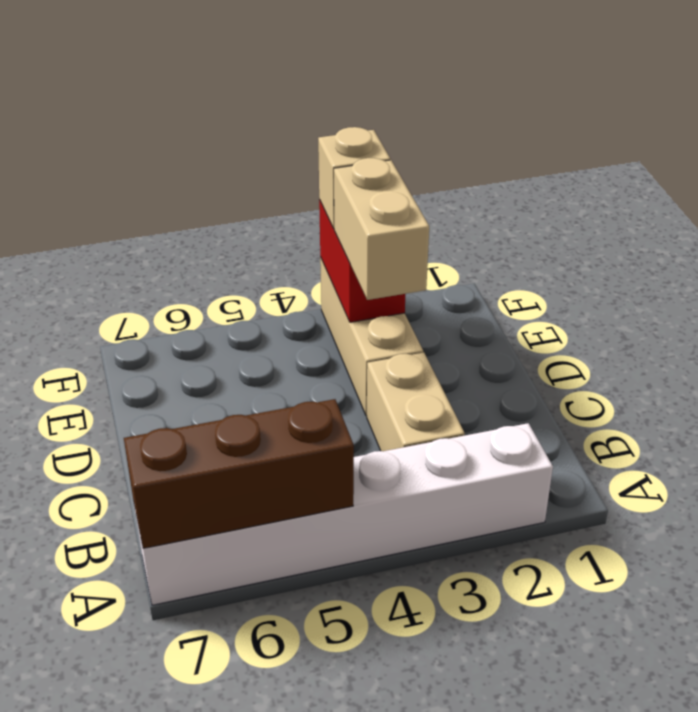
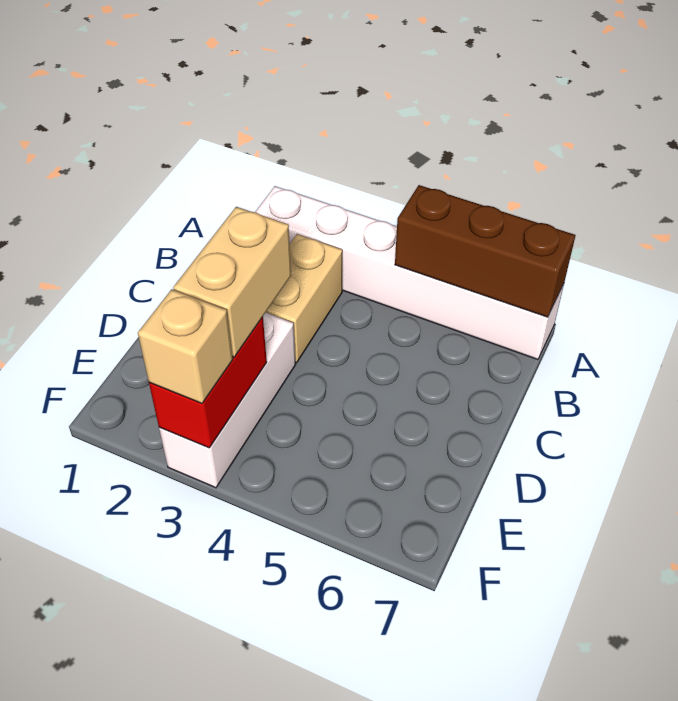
tan 1x3 brick [320,257,423,416] -> white 1x3 brick [159,313,296,488]

